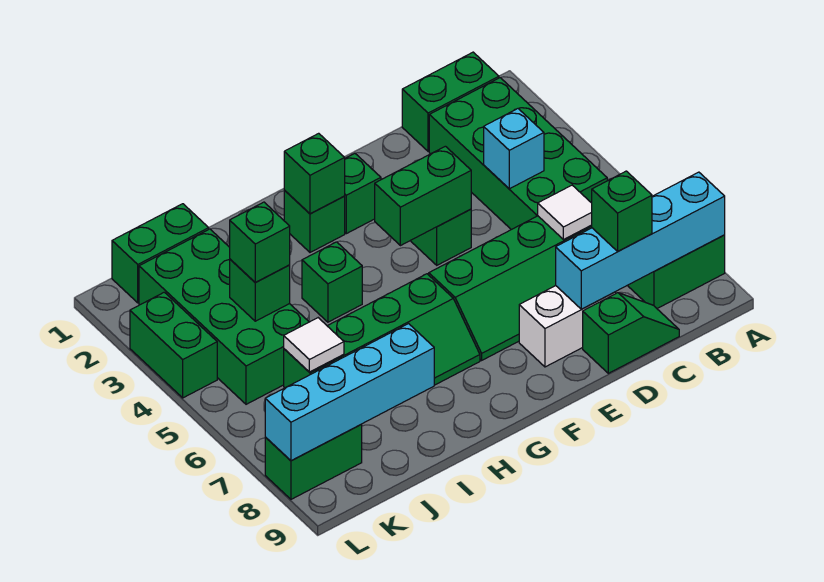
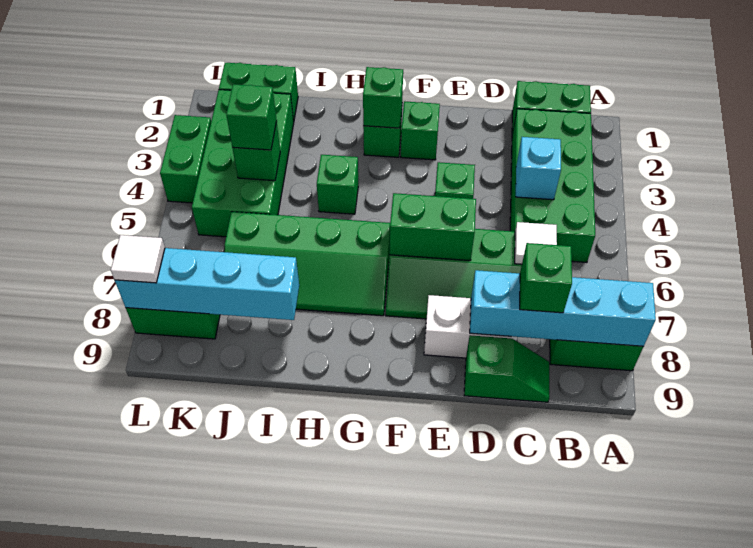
green 1x2 brick [375,146,471,246] -> green 1x2 brick moved to [389,193,476,261]
white 1x1 tile [284,318,344,372] -> white 1x1 tile moved to [111,235,165,283]

